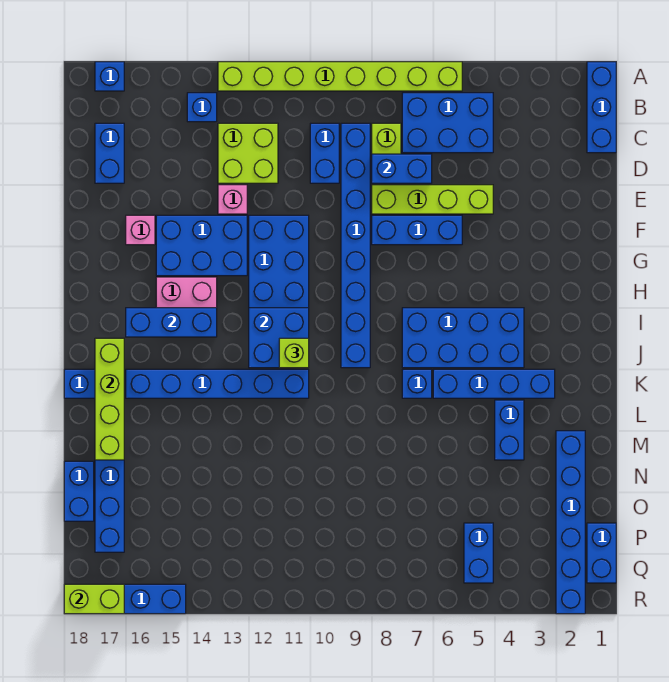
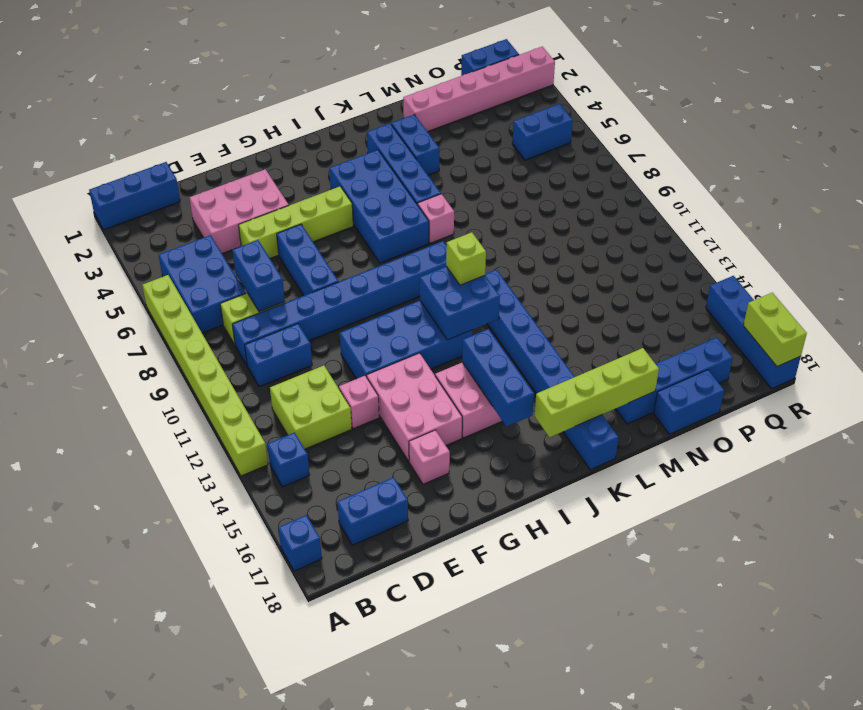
none -> pink 2x3 brick [190,169,289,253]
lime 1x4 brick [372,185,493,214] -> lime 1x4 brick turned to [239,186,353,258]
blue 2x3 brick [156,215,247,276] -> pink 2x3 brick [367,353,462,461]
blue 1x1 brick [402,369,432,398] -> pink 1x1 brick [418,194,454,243]
blue 1x2 brick [495,400,524,460] -> blue 1x2 brick turned to [391,114,439,175]
blue 1x6 brick [556,431,585,614] -> pink 1x6 brick [403,47,555,132]

